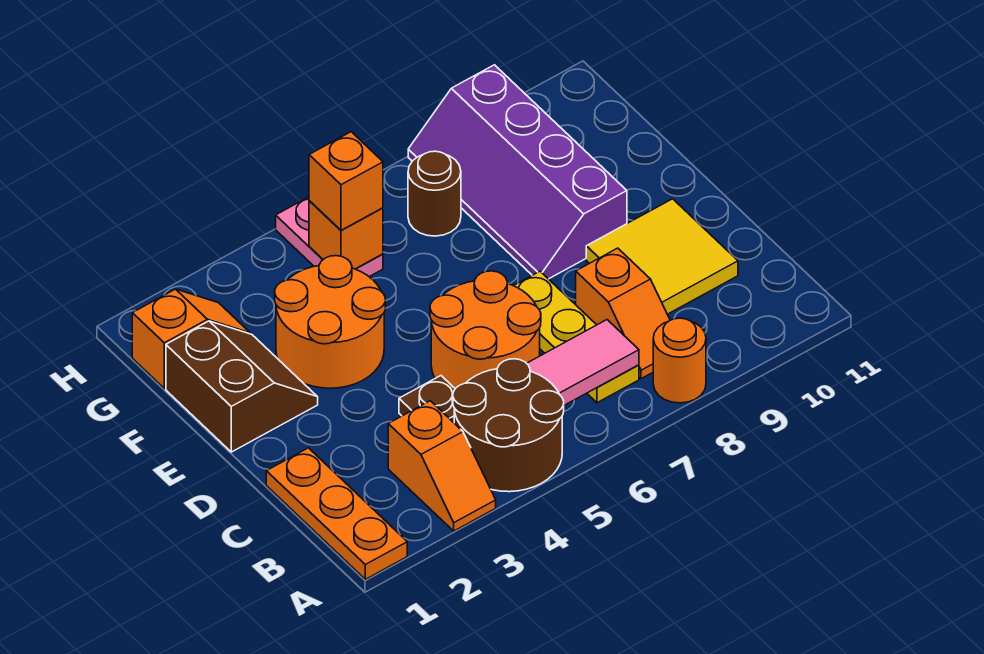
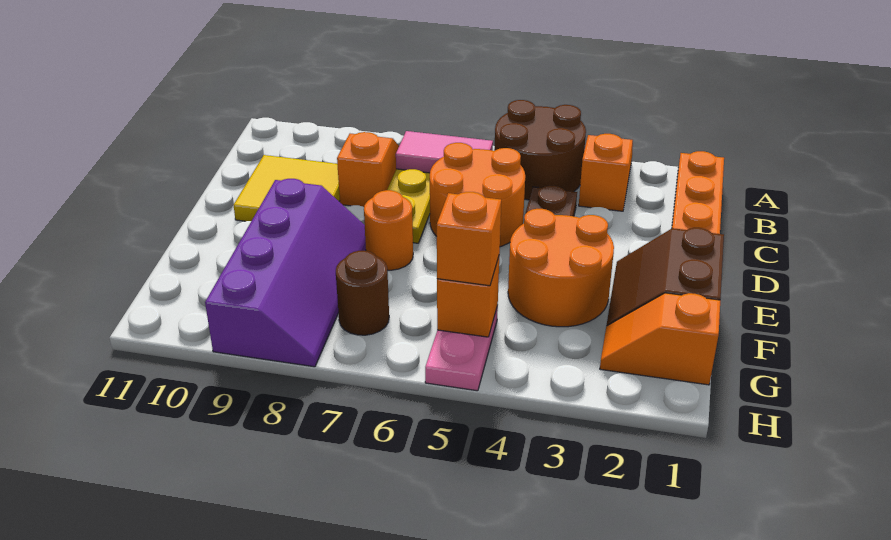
orange 1x1 round brick [653,318,706,403] -> orange 1x1 round brick moved to [364,190,413,270]

